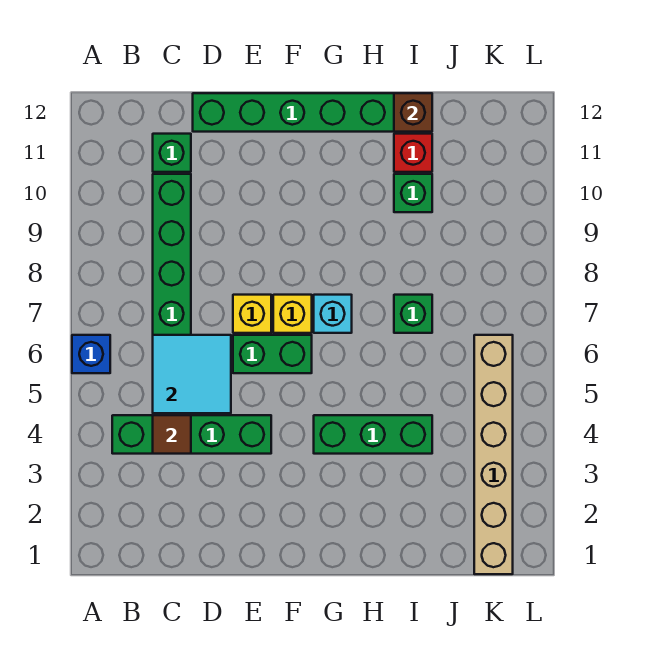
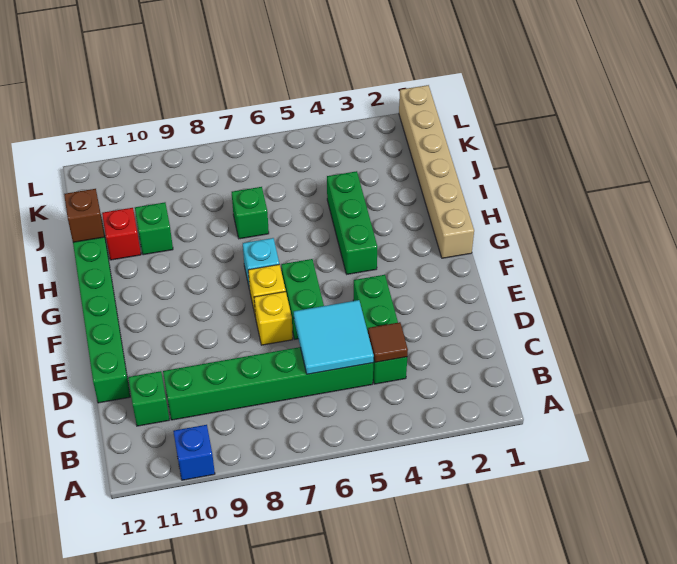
blue 1x1 brick [72,335,110,373] -> blue 1x1 brick moved to [173,425,215,480]
green 1x4 brick [112,415,271,454] -> green 1x3 brick [353,275,407,384]
tan 1x6 brick [474,335,513,574] -> tan 1x6 brick turned to [399,85,474,258]

